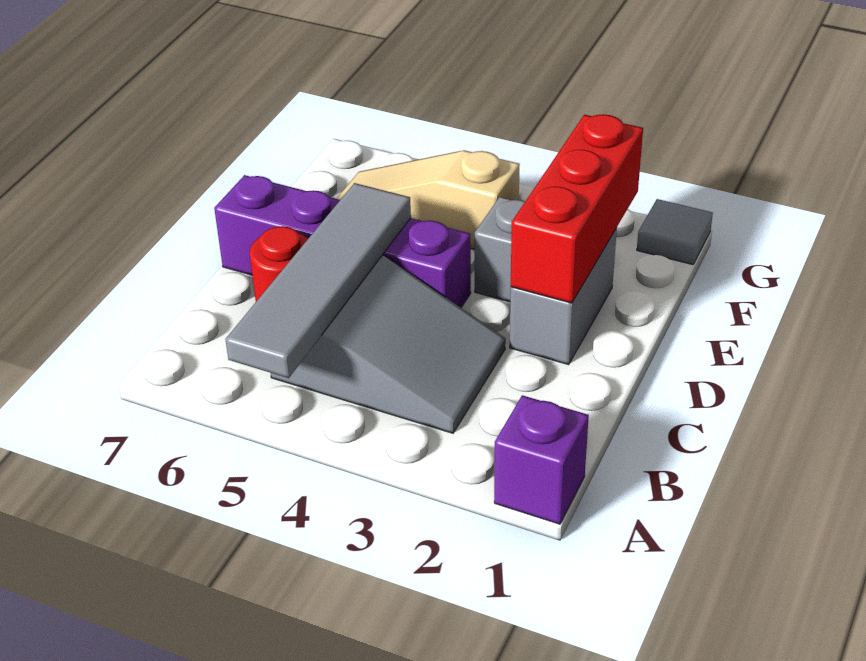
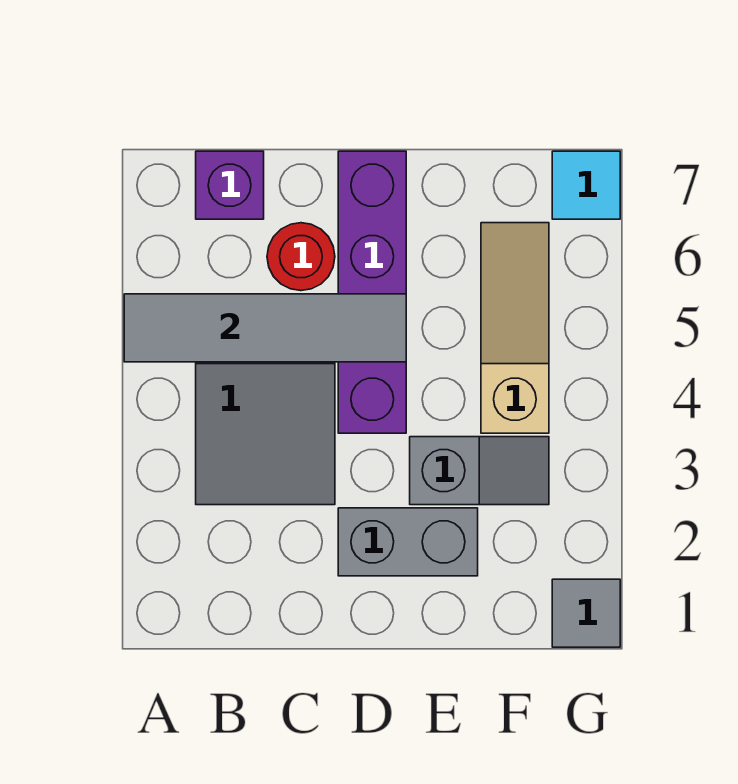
purple 1x1 brick [494,395,589,524] -> purple 1x1 brick moved to [196,151,264,219]
red 1x3 brick [511,114,643,303] -> none
none -> cyan 1x1 tile [552,151,620,219]

